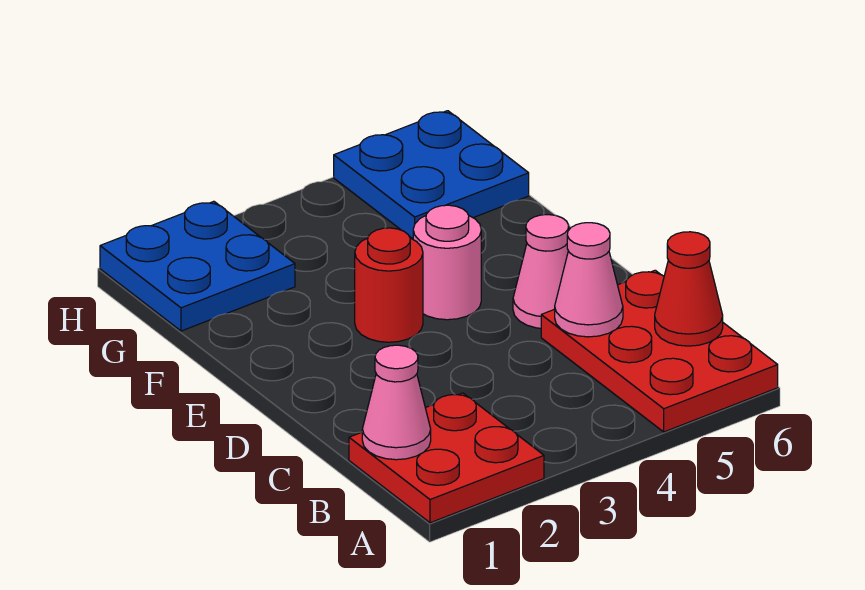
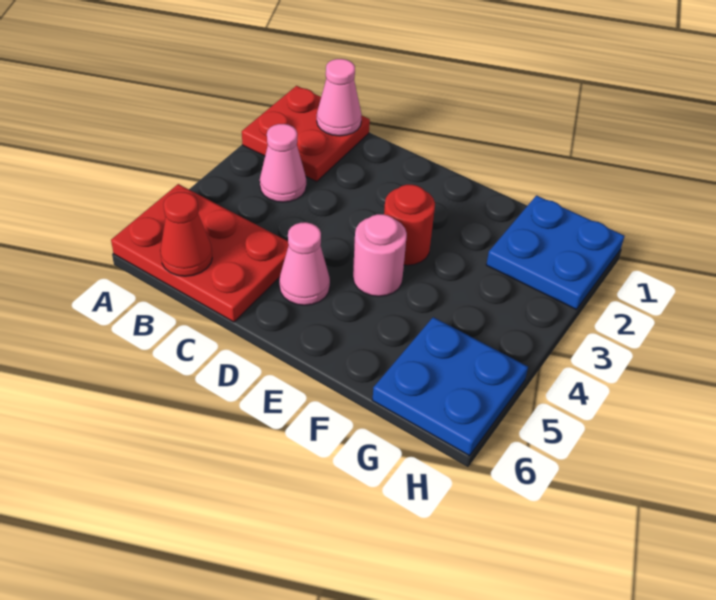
pink 1x1 cone [555,223,623,337] -> pink 1x1 cone moved to [260,124,306,202]

